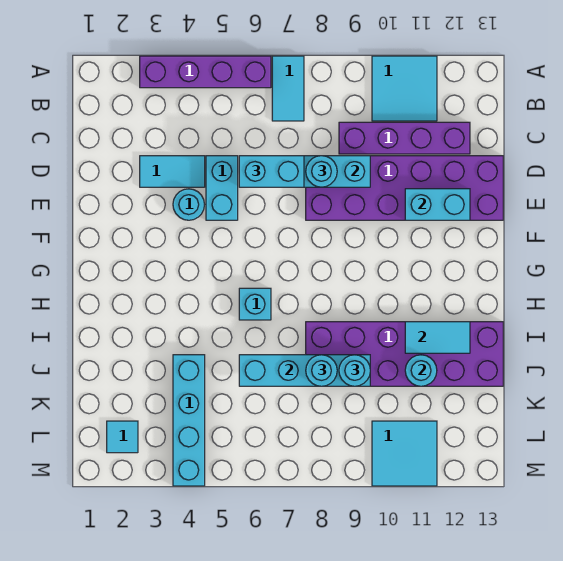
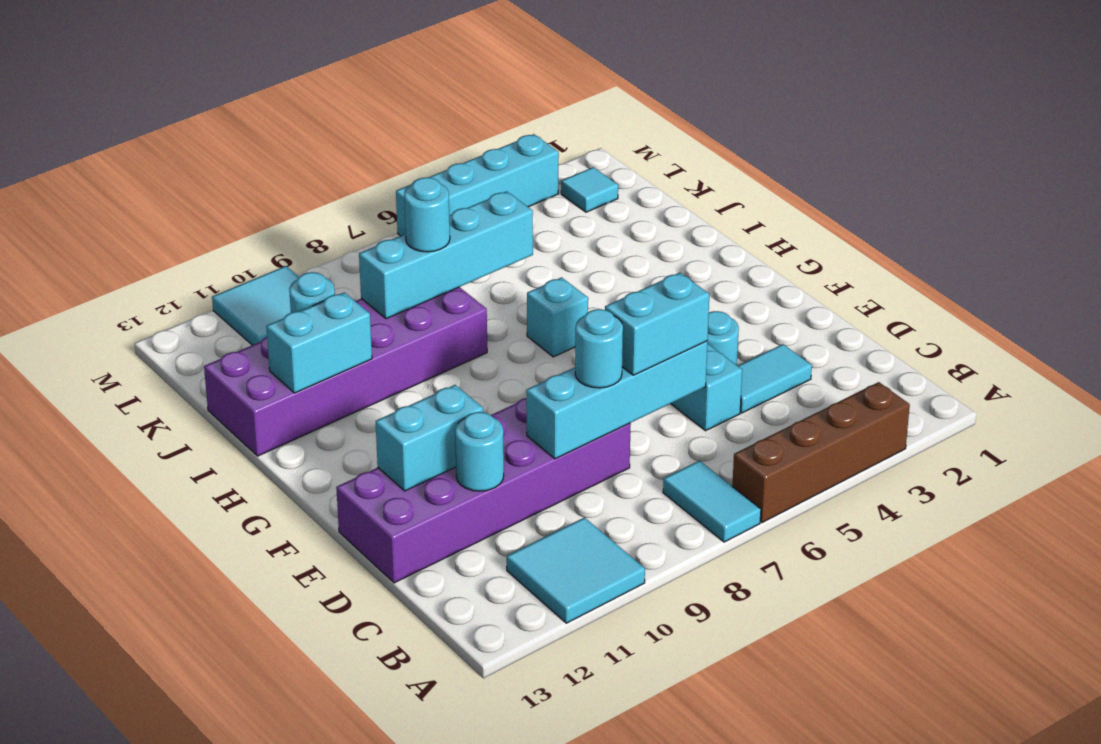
purple 1x4 brick [140,56,271,88] -> brown 1x4 brick [732,382,910,523]
purple 1x4 brick [339,122,470,154] -> none
cyan 1x2 tile [405,322,470,353] -> cyan 1x2 brick [266,292,372,393]
cyan 1x4 brick [173,355,205,486] -> cyan 1x4 brick turned to [396,134,559,236]
cyan 1x1 round brick [339,355,370,386] -> cyan 1x1 round brick moved to [455,412,504,491]

